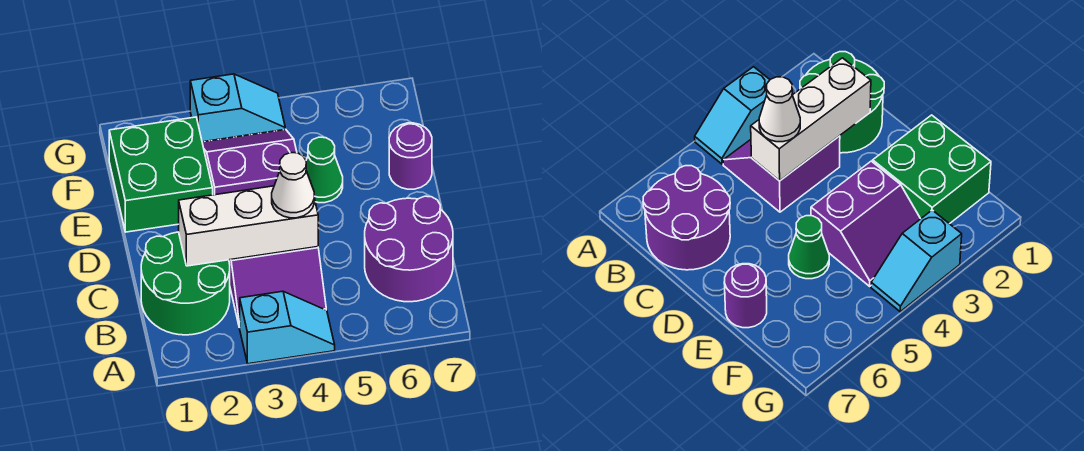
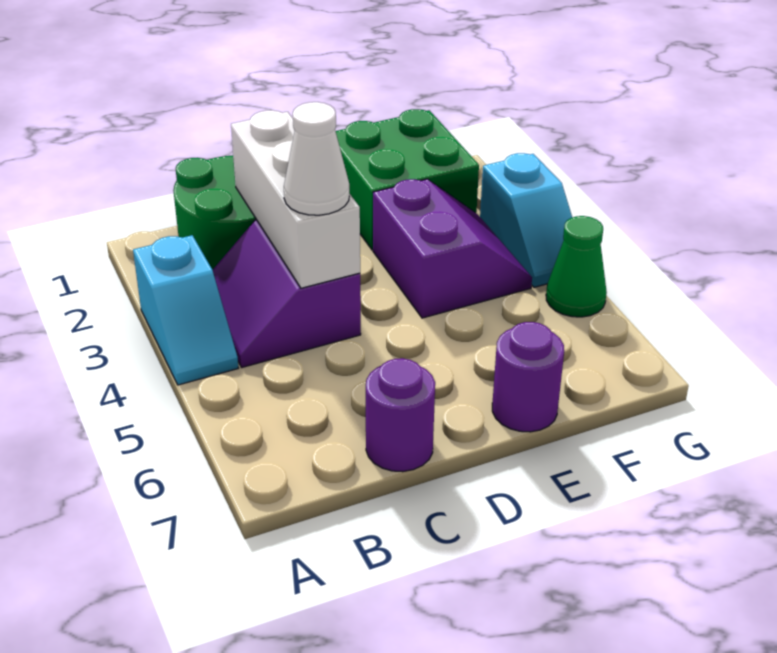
purple 2x2 round brick [365,196,453,302] -> purple 1x1 round brick [366,358,435,472]
green 1x1 cone [306,137,343,203] -> green 1x1 cone moved to [546,216,607,317]

